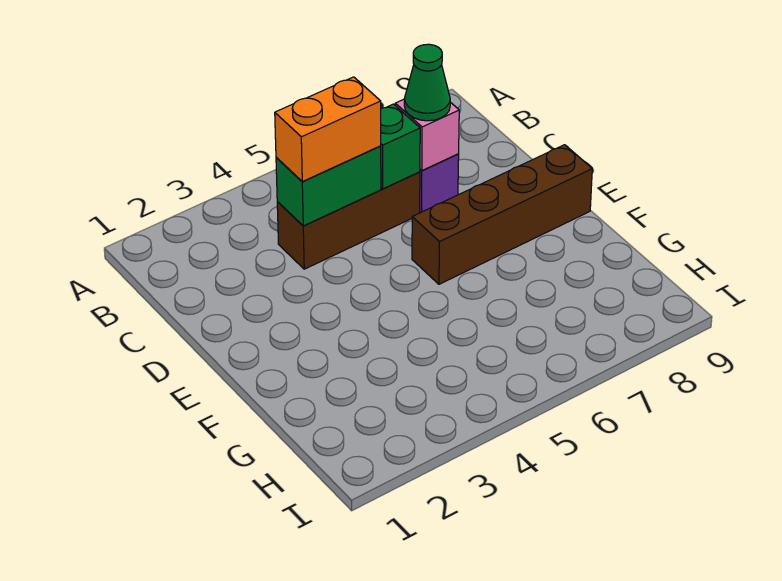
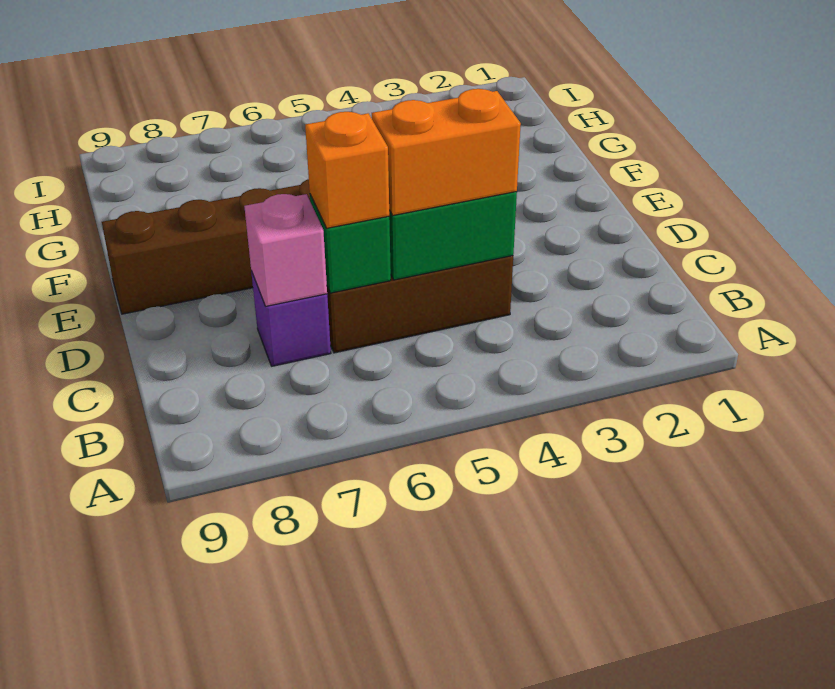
none -> orange 1x1 brick [305,112,389,228]
green 1x1 cone [404,44,450,121] -> none

